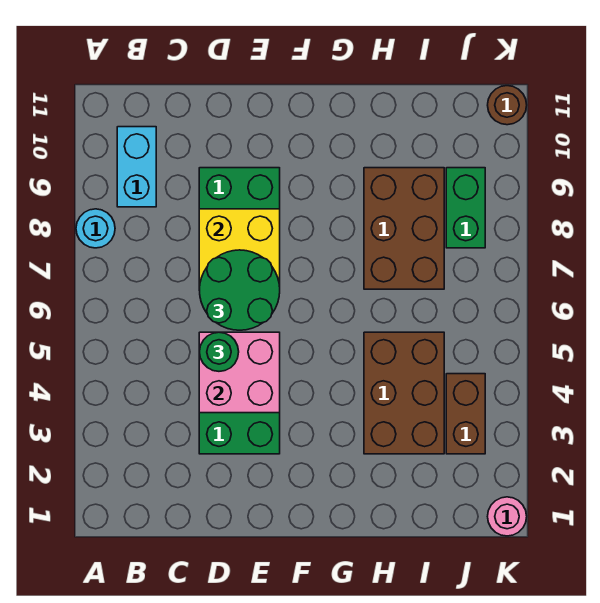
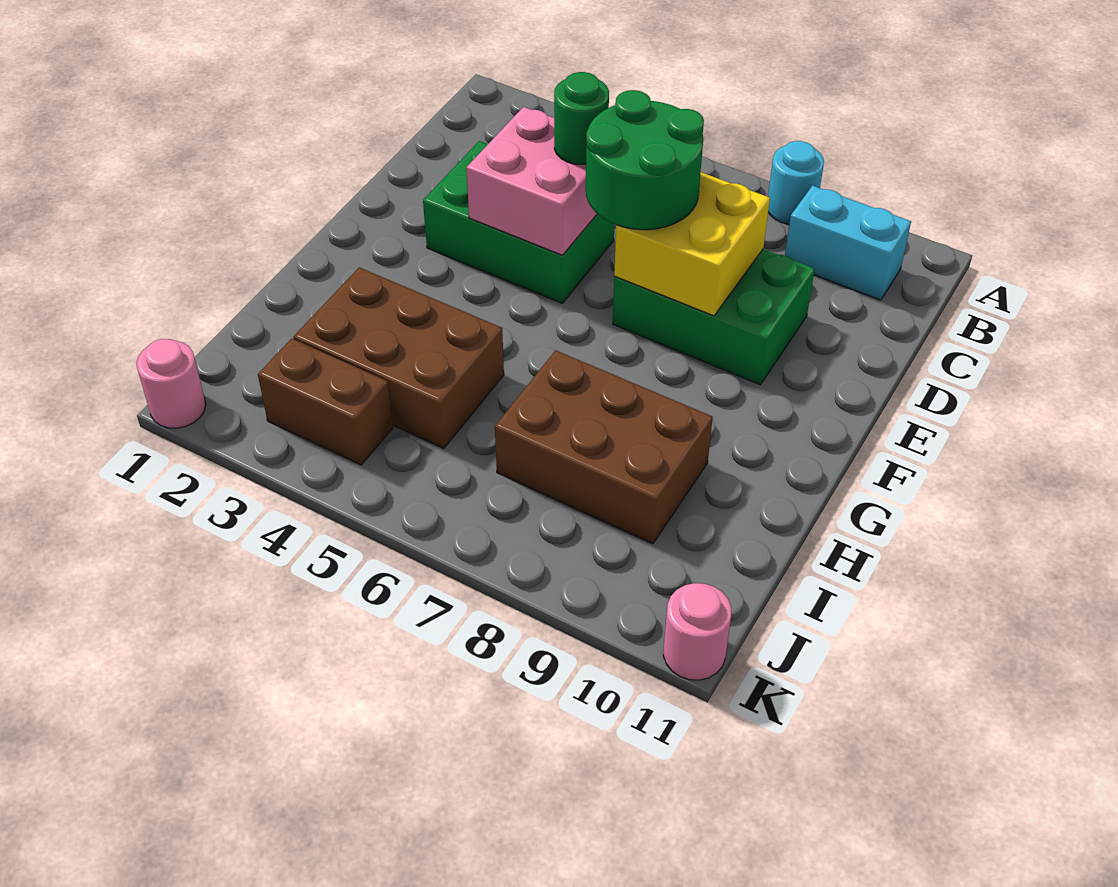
green 1x2 brick [446,168,485,248] -> none
brown 1x1 round brick [488,86,527,125] -> pink 1x1 round brick [663,583,732,680]

